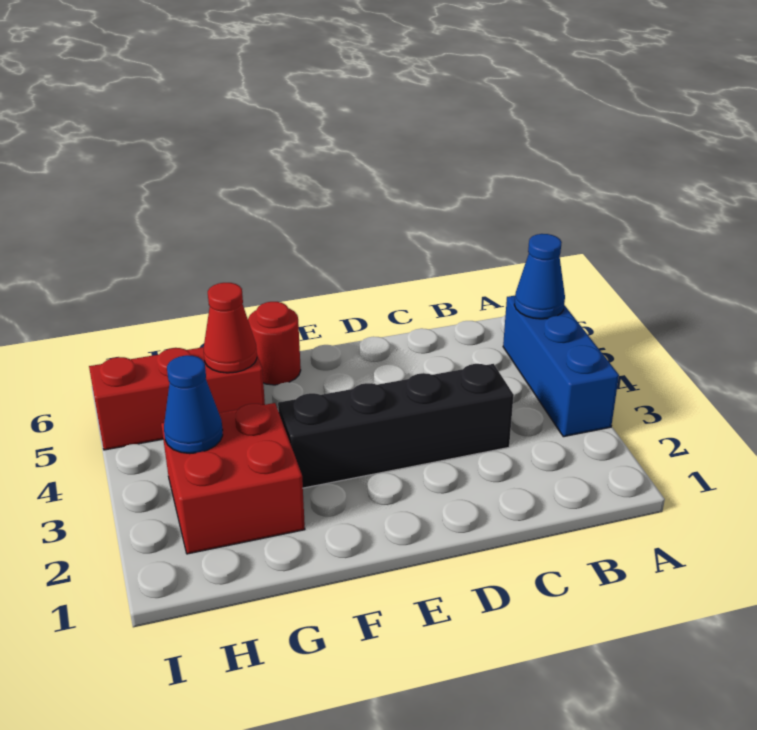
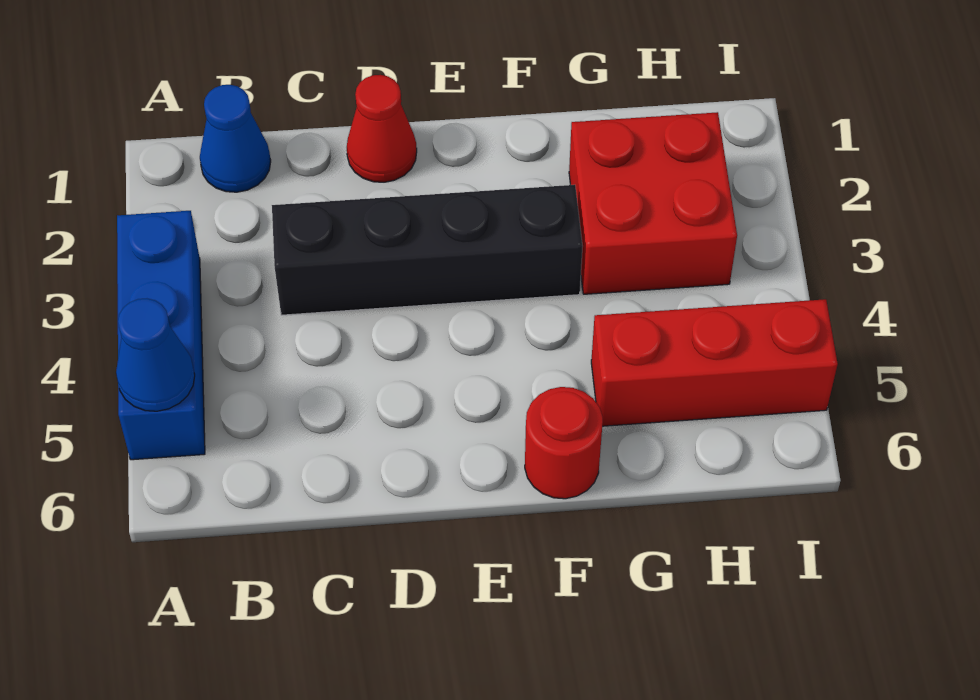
red 1x1 cone [204,283,257,373] -> red 1x1 cone moved to [347,75,417,182]
blue 1x1 cone [164,355,223,454] -> blue 1x1 cone moved to [200,85,271,192]

